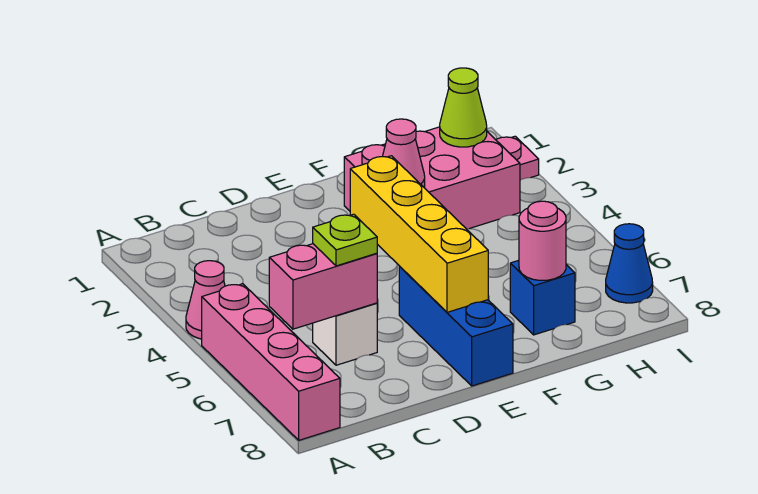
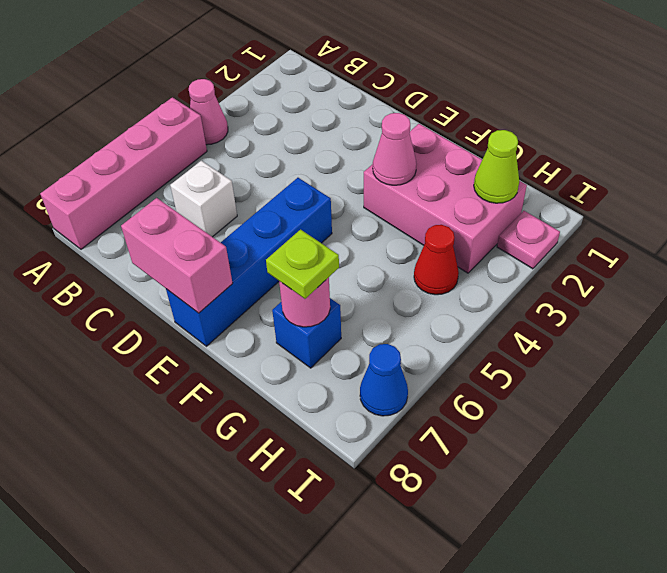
pink 1x2 brick [269,244,377,329] -> pink 1x2 brick moved to [121,198,233,313]
lime 1x1 plate [313,214,377,266] -> lime 1x1 plate moved to [266,230,339,299]
yellow 1x4 brick [350,156,488,312] -> none
blue 1x3 brick [399,267,513,386] -> blue 1x4 brick [166,178,332,346]
none -> red 1x1 cone [414,225,459,295]

